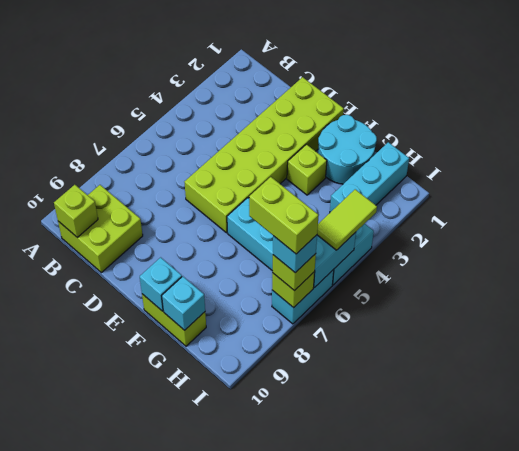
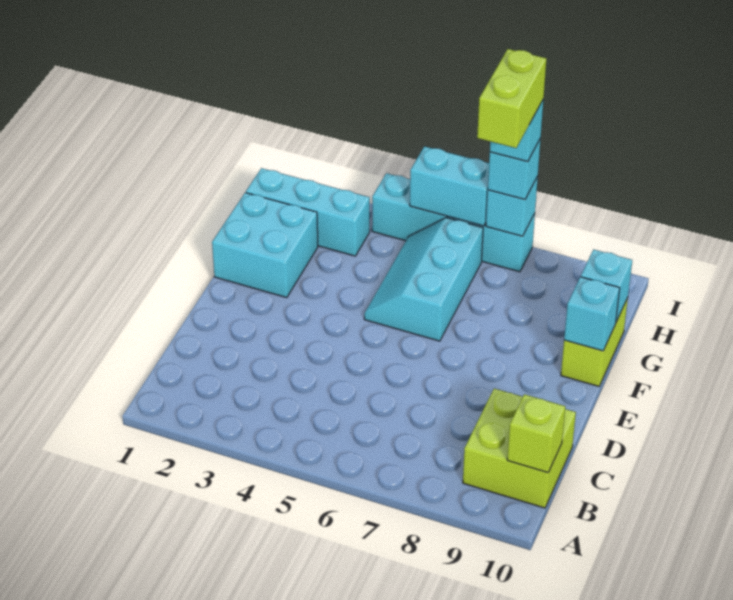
lime 2x6 brick [185,77,344,233] -> none
cyan 2x2 round brick [318,115,377,184] -> cyan 2x2 brick [212,193,318,298]
lime 1x1 brick [287,144,327,195] -> none
lime 1x2 tile [317,189,377,250] -> none
lime 1x1 brick [272,272,315,308] -> cyan 1x1 brick [486,177,538,236]
lime 1x1 brick [272,254,316,291] -> cyan 1x1 brick [488,138,541,200]

